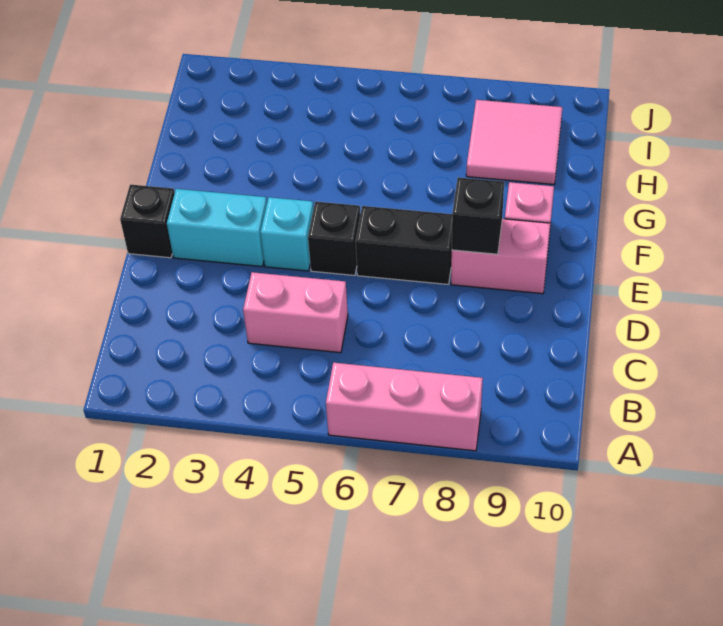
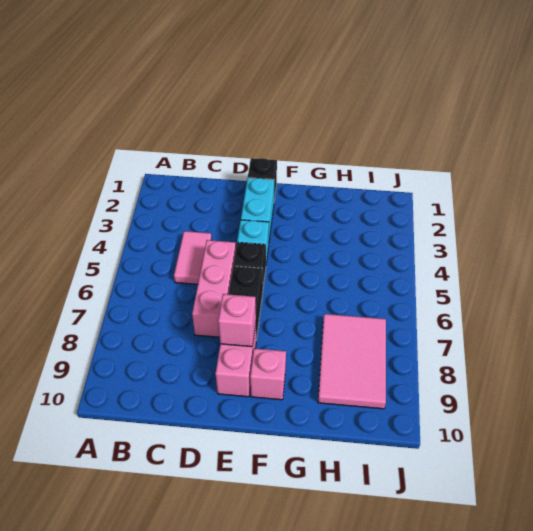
pink 1x3 brick [326,363,483,451] -> pink 1x3 brick moved to [192,240,236,337]
pink 1x2 brick [243,272,348,353] -> pink 1x2 tile [174,231,212,284]
black 1x1 brick [452,177,504,254] -> pink 1x1 brick [218,294,256,347]
pink 2x2 tile [466,100,563,184] -> pink 2x3 tile [318,314,386,409]

